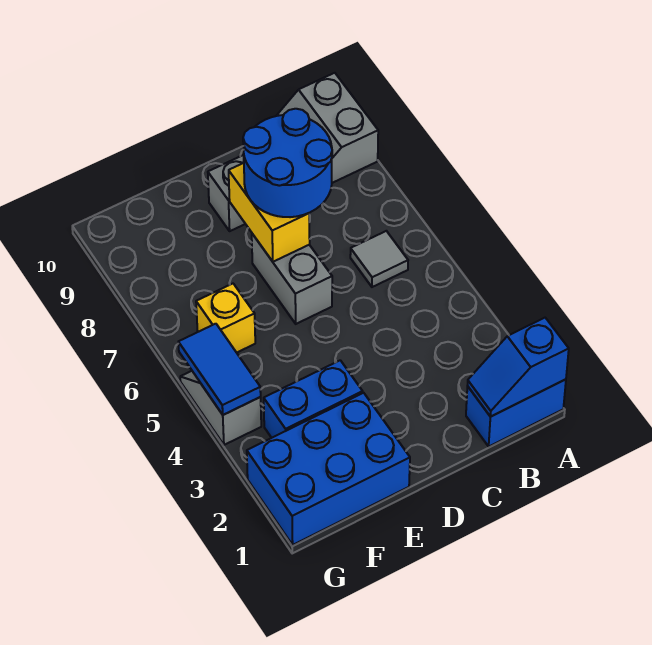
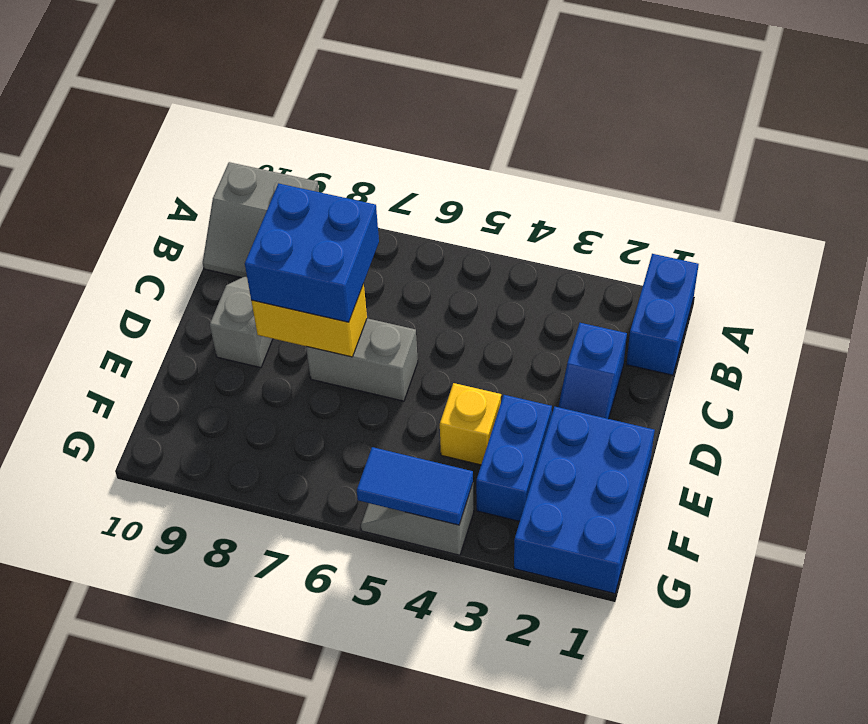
blue 1x2 slope [468,318,569,417] -> blue 1x2 slope moved to [558,323,627,419]
grey 1x1 tile [350,231,408,287] -> none
blue 2x2 round brick [243,109,332,217] -> blue 2x2 brick [245,183,379,322]
yellow 1x1 brick [196,284,255,353] -> yellow 1x1 brick moved to [440,383,501,465]

